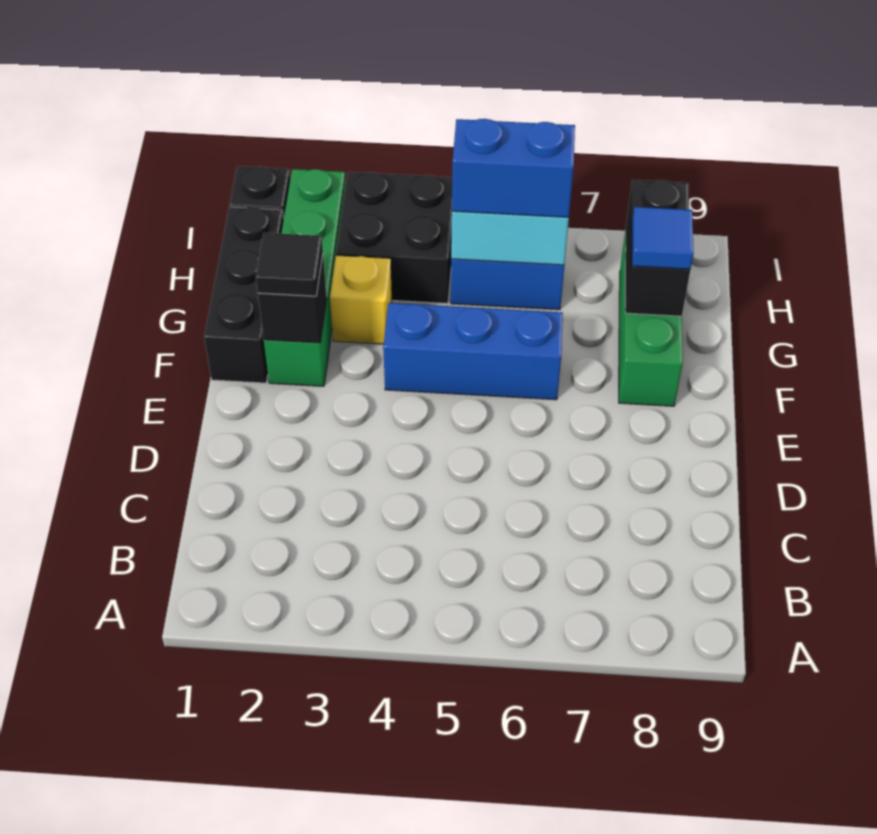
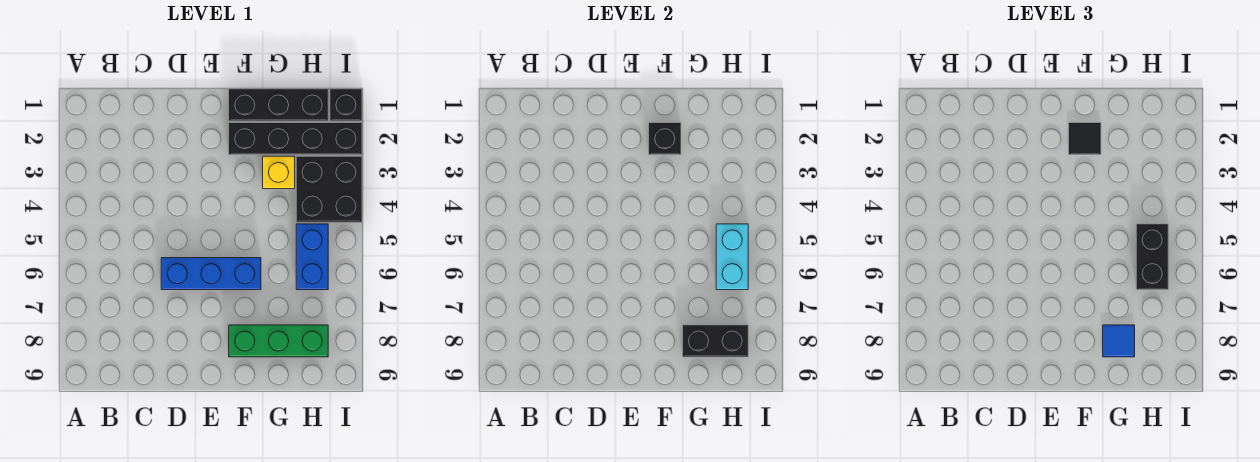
green 1x4 brick [264,169,345,386] -> black 1x4 brick [229,123,362,155]
blue 1x3 brick [383,303,563,400] -> blue 1x3 brick turned to [161,258,261,290]
blue 1x2 brick [452,119,575,217] -> black 1x2 brick [1136,224,1168,290]

